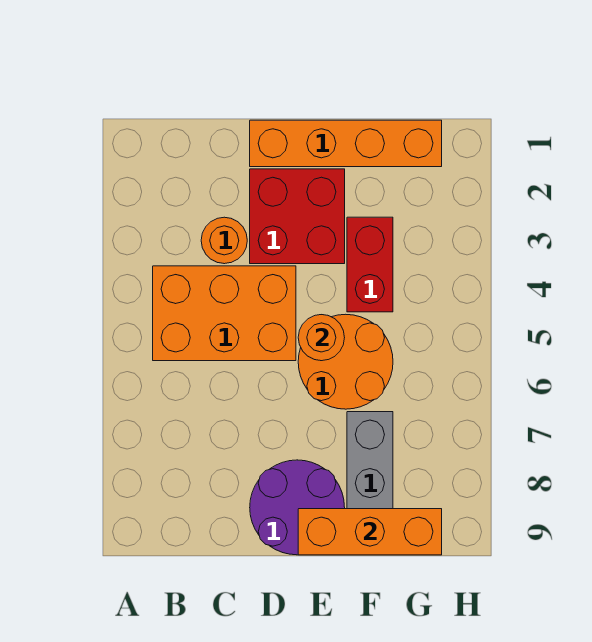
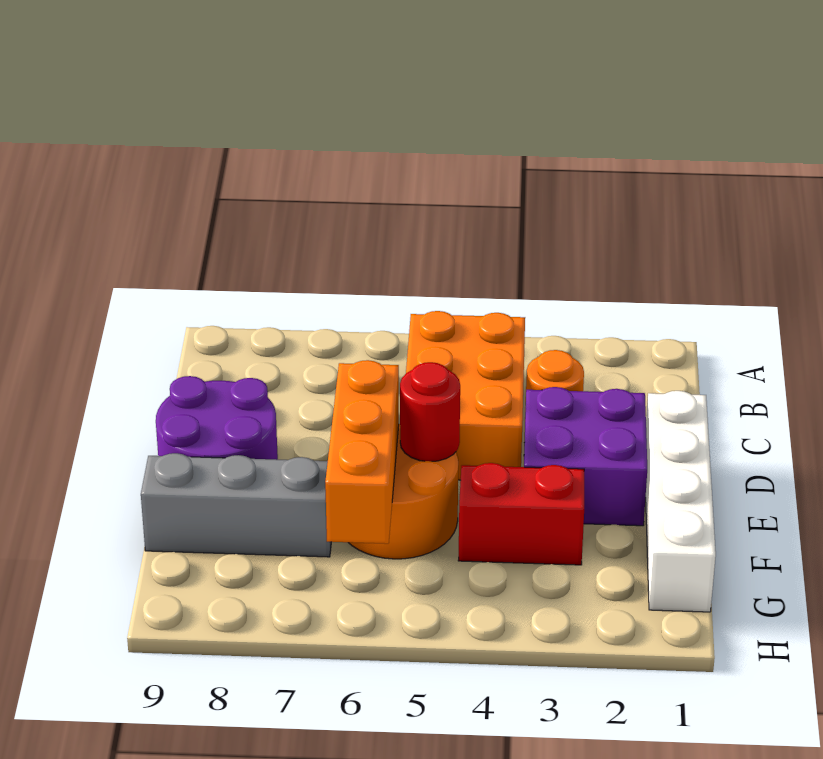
orange 1x4 brick [250,120,442,167] -> white 1x4 brick [646,391,716,612]
red 2x2 brick [250,169,345,264] -> purple 2x2 brick [524,387,647,526]
orange 1x1 round brick [298,315,345,361] -> red 1x1 round brick [400,362,460,461]
orange 1x3 brick [298,509,442,555] -> orange 1x3 brick moved to [325,360,399,544]

